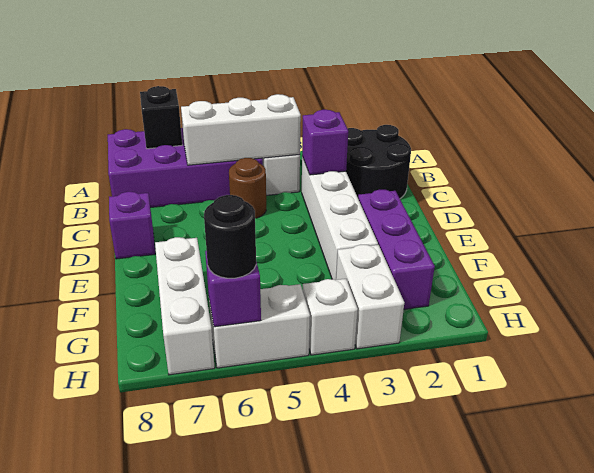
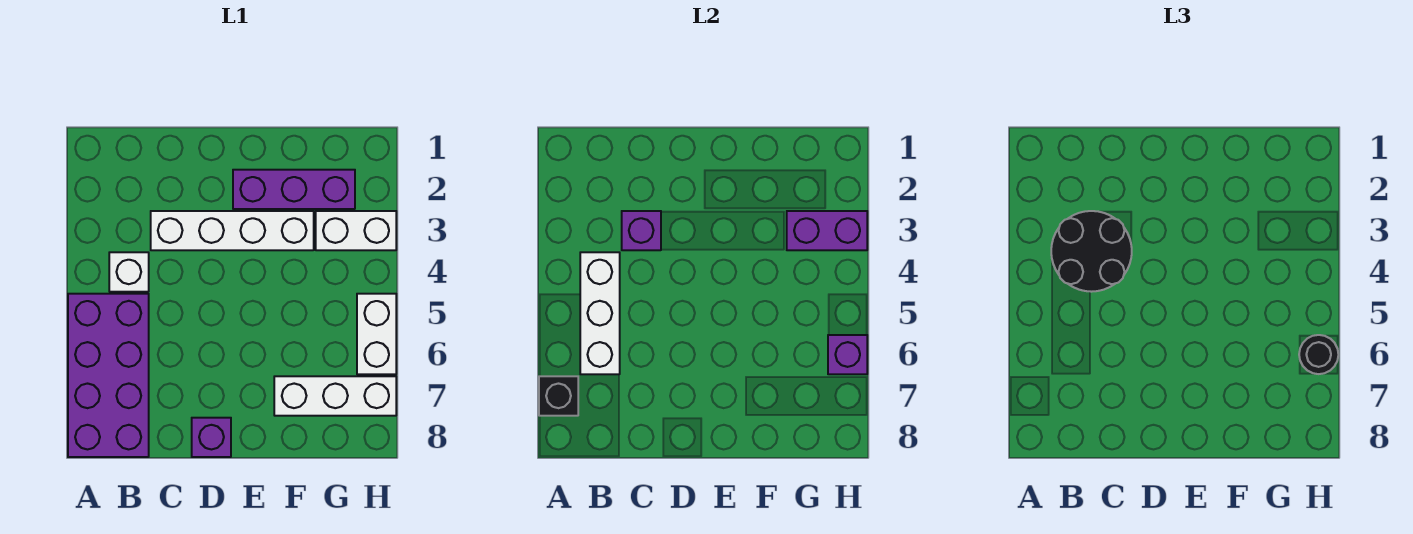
black 2x2 round brick [346,125,411,198] -> black 2x2 round brick moved to [1051,211,1132,292]
brown 1x1 round brick [229,158,266,218] -> none
none -> purple 1x2 brick [787,211,867,250]
white 1x1 brick [303,279,358,355] -> none

